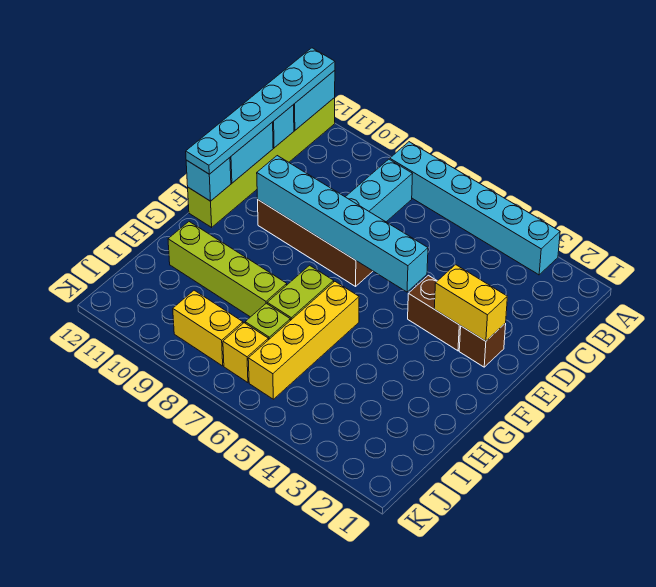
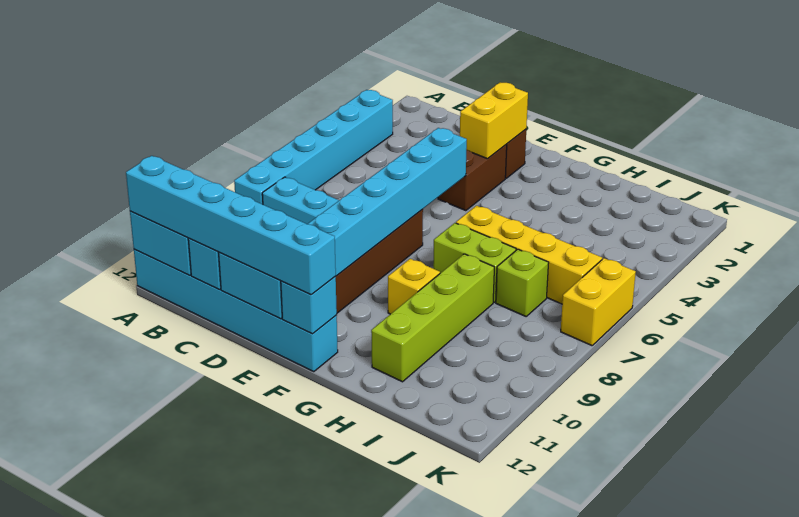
lime 1x6 brick [188,98,335,227] -> cyan 1x6 brick [134,249,338,372]
cyan 1x6 plate [186,48,335,174] -> cyan 1x6 brick [126,156,336,295]
yellow 1x1 brick [223,323,268,383] -> yellow 1x1 brick moved to [388,259,440,314]
yellow 1x2 brick [173,290,243,366] -> yellow 1x2 brick moved to [561,258,636,346]

